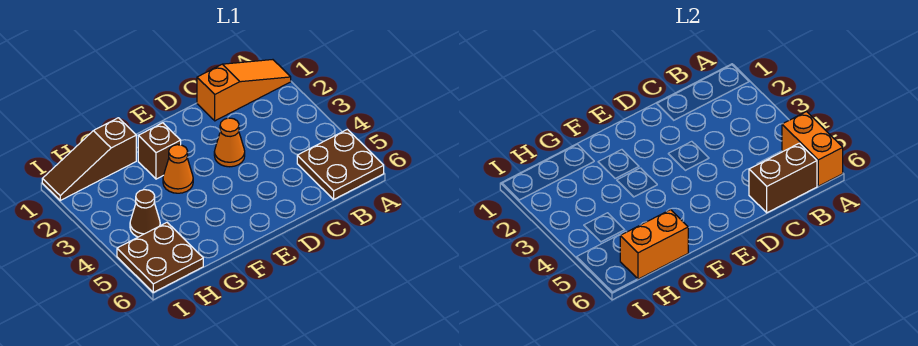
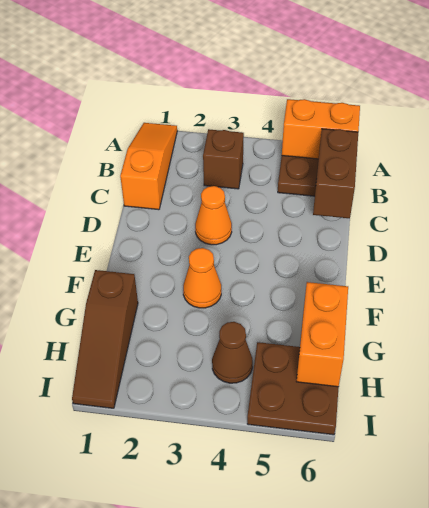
brown 1x1 brick [138,123,181,179] -> brown 1x1 brick moved to [203,129,244,189]

